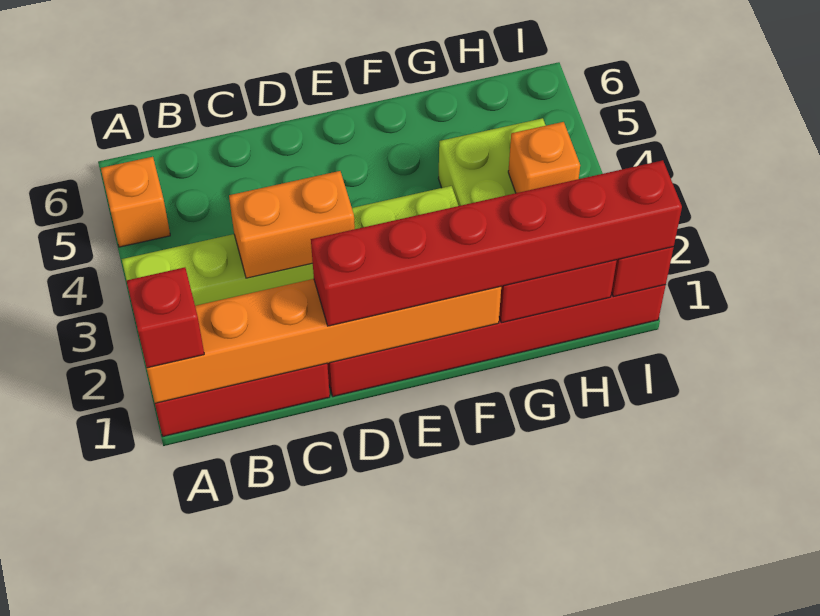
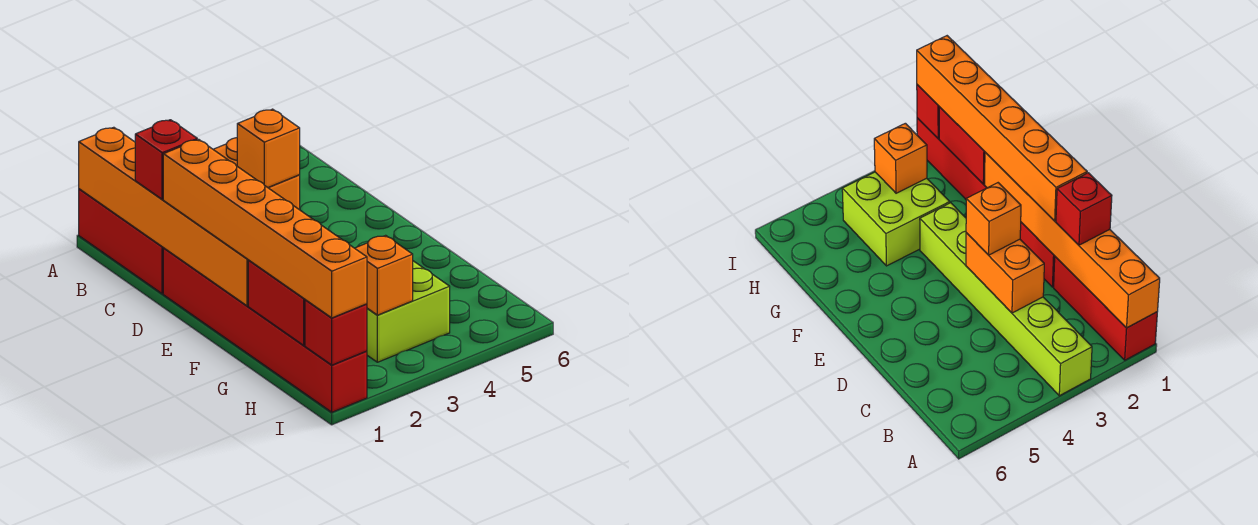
red 1x1 brick [126,267,204,368] -> red 1x1 brick moved to [135,120,197,199]
orange 1x1 brick [101,157,170,247] -> orange 1x1 brick moved to [237,109,300,187]
red 1x6 brick [311,160,682,326] -> orange 1x6 brick [163,139,367,318]

